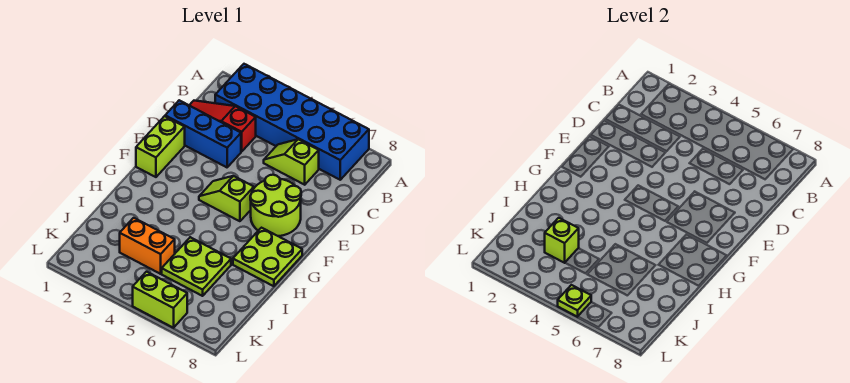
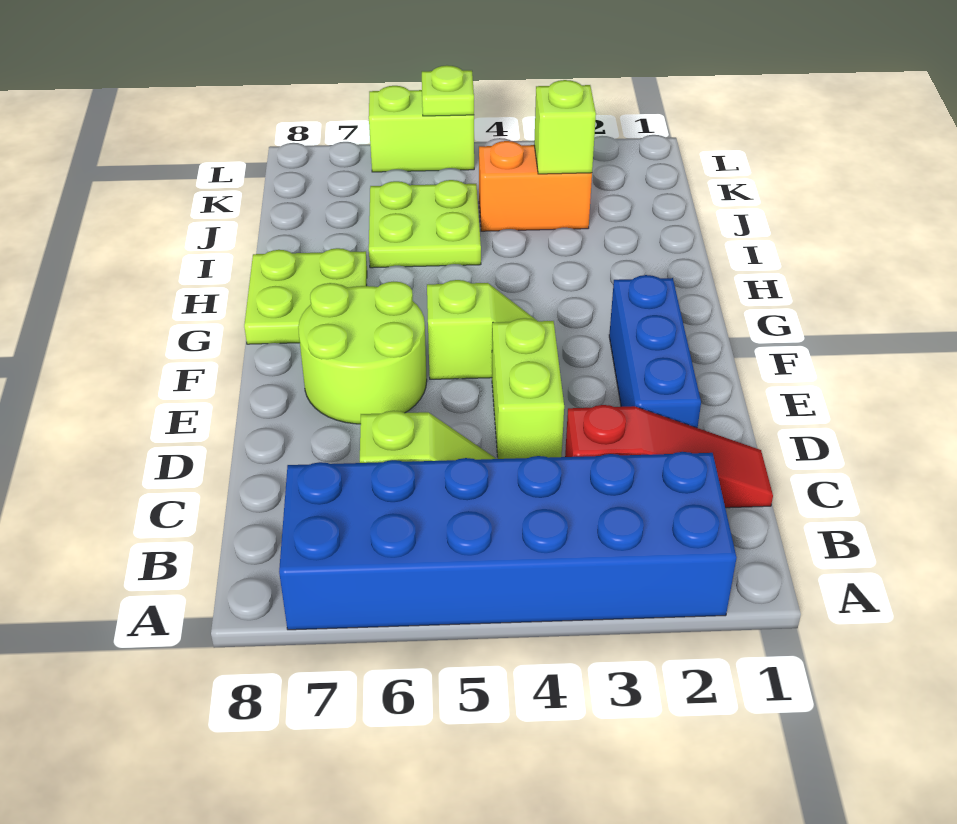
blue 1x3 brick [165,100,241,167] -> blue 1x3 brick turned to [609,275,701,428]
lime 1x2 brick [136,116,185,177] -> lime 1x2 brick moved to [492,318,564,459]

